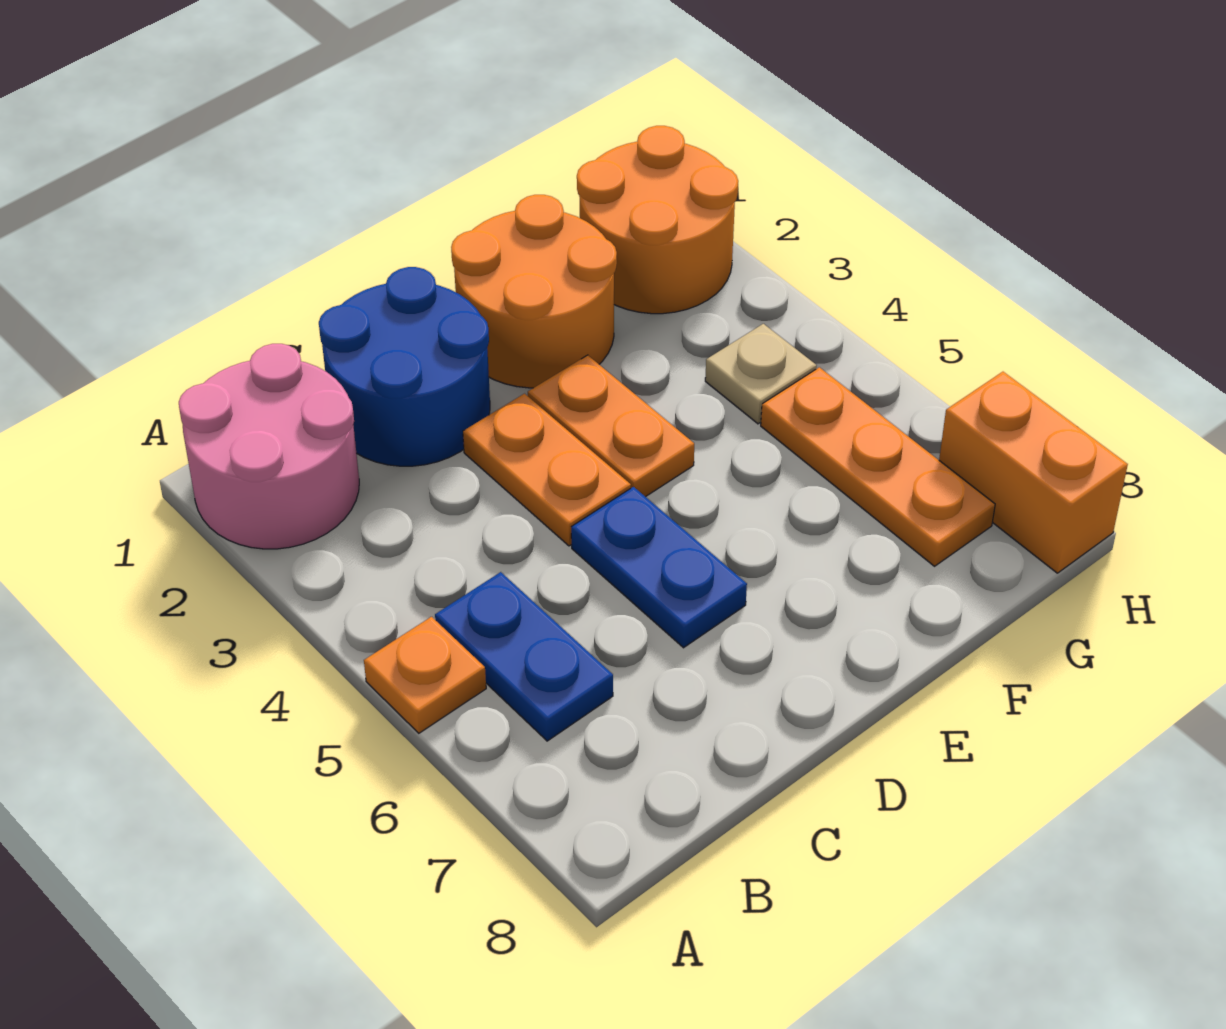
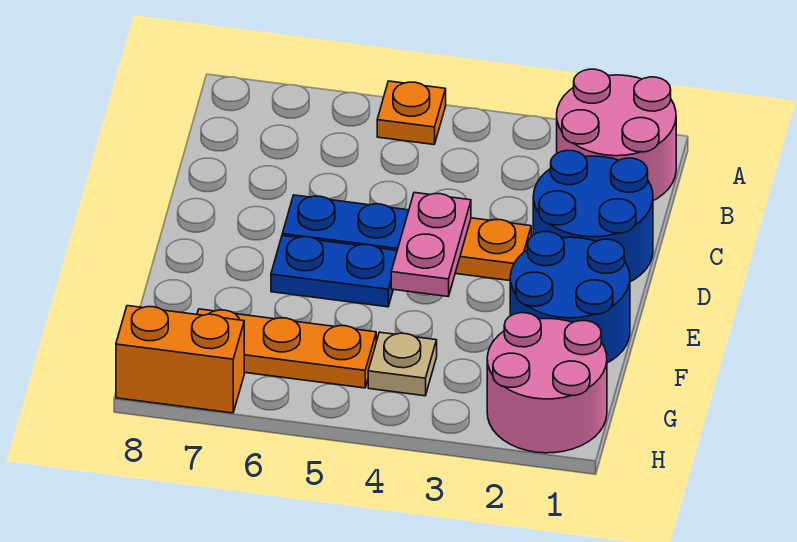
blue 1x2 plate [435,572,613,741] -> blue 1x2 plate moved to [271,236,397,307]
none -> pink 1x2 plate [391,193,471,296]
orange 2x2 round brick [451,195,617,388] -> blue 2x2 round brick [510,232,630,363]
orange 1x2 plate [528,355,694,497] -> none
orange 2x2 round brick [577,126,738,314] -> pink 2x2 round brick [487,313,607,453]

